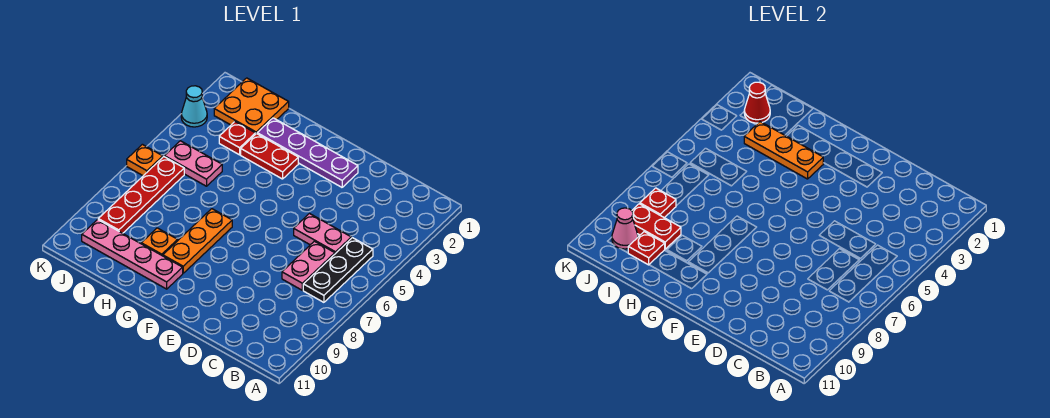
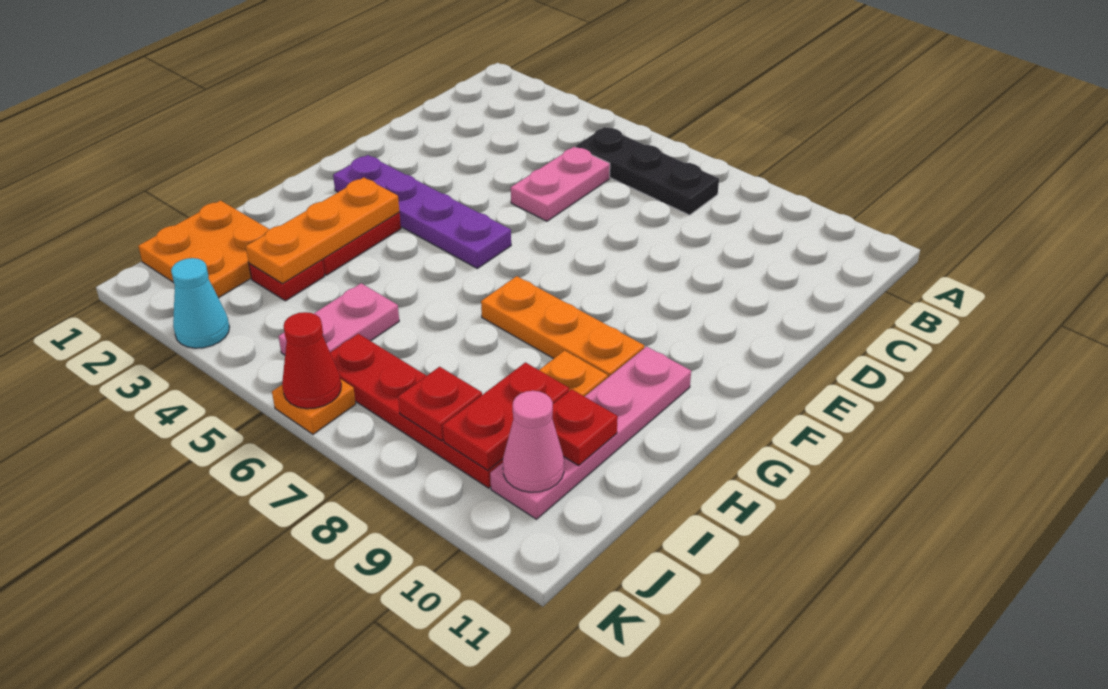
pink 1x2 plate [282,241,335,290] -> none
purple 1x4 plate [257,118,358,187] -> purple 1x4 plate turned to [333,155,511,268]
red 1x1 cone [744,82,770,123] -> red 1x1 cone moved to [282,312,341,409]

